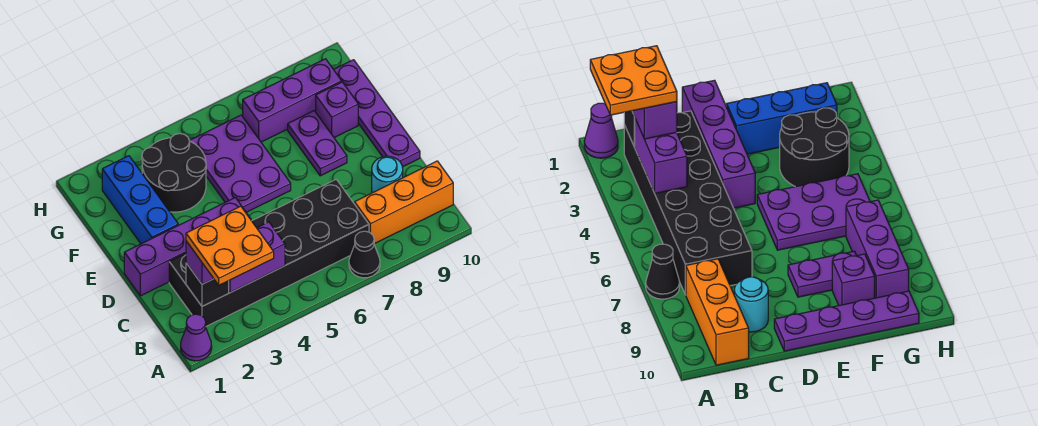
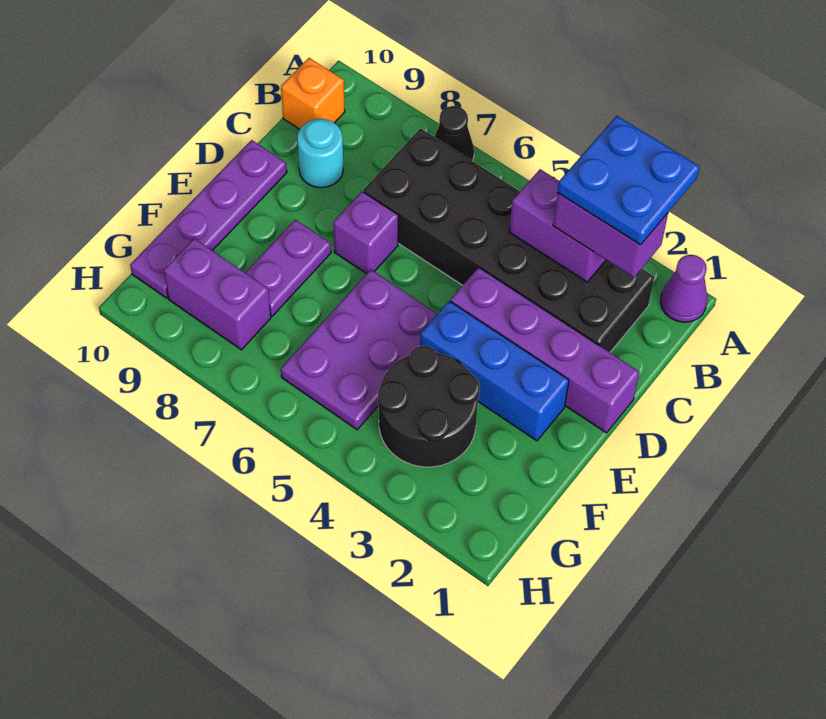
orange 2x2 plate [186,206,274,285] -> blue 2x2 plate [557,116,700,245]
black 1x1 brick [186,263,229,306] -> none
orange 1x3 brick [355,161,453,243] -> orange 1x1 brick [281,58,345,129]
blue 1x3 brick [102,156,178,244] -> blue 1x3 brick turned to [420,301,569,441]
purple 1x1 brick [316,82,358,138] -> purple 1x1 brick moved to [333,192,399,274]
purple 1x3 brick [243,59,342,142] -> purple 1x2 brick [164,238,271,350]

